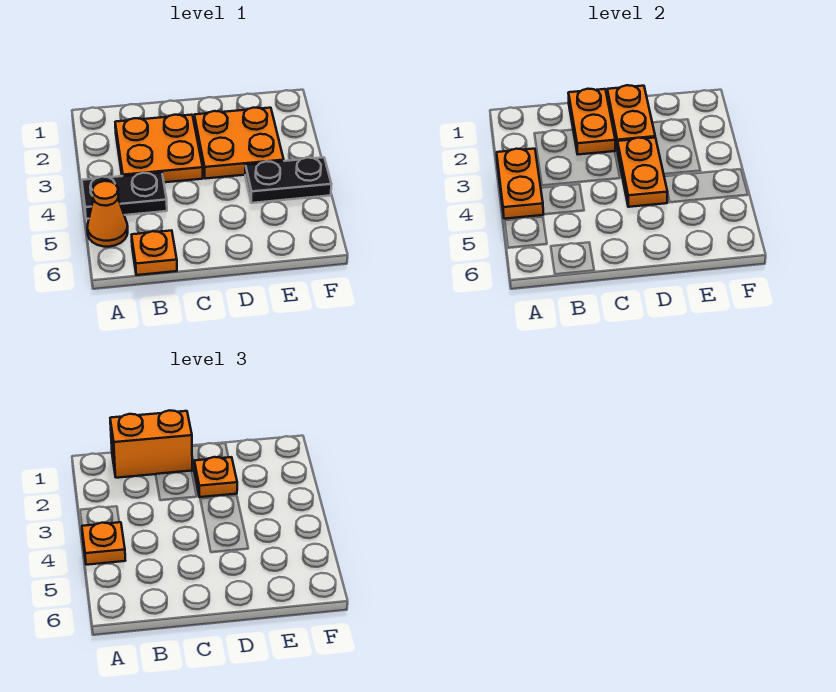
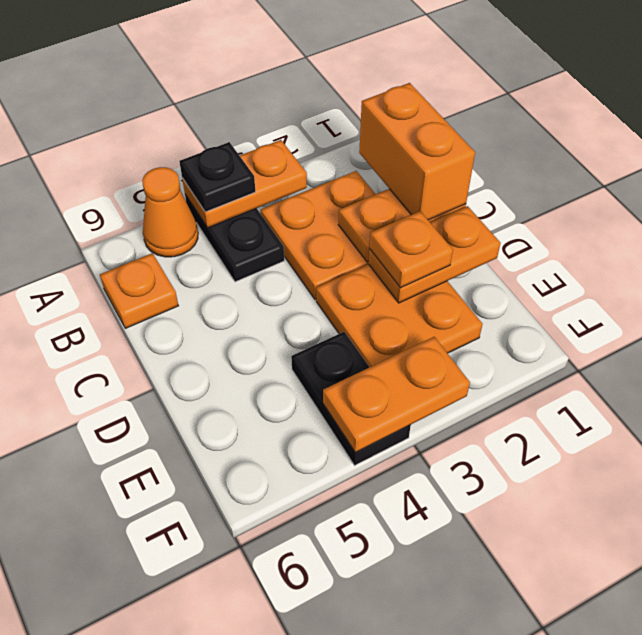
orange 1x1 plate [82,522,125,565] -> black 1x1 plate [179,142,255,212]
orange 1x2 plate [618,138,667,207] -> orange 1x2 plate moved to [323,337,470,452]

